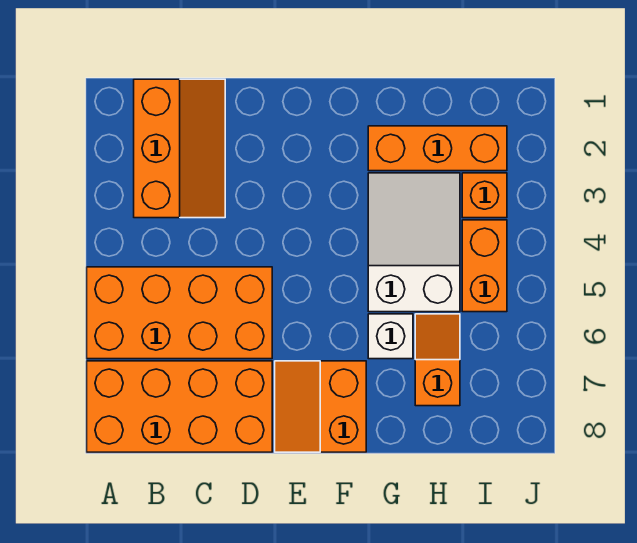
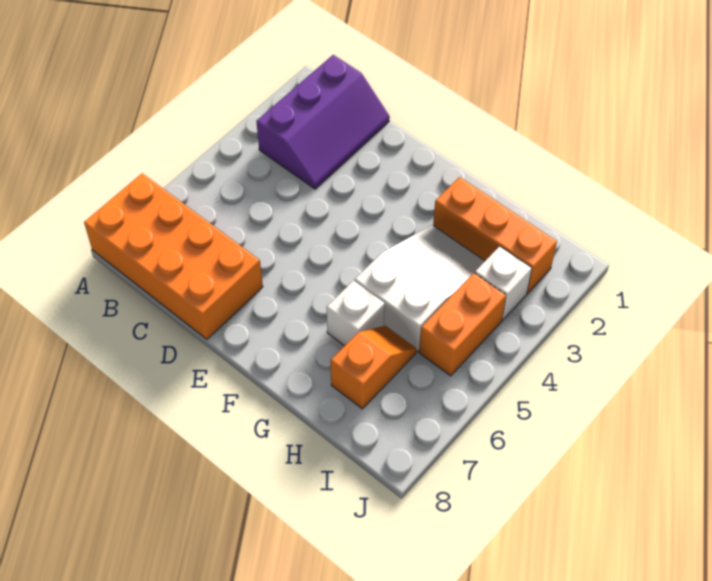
orange 2x4 brick [87,267,272,359] -> none
orange 2x3 slope [134,79,225,218] -> purple 2x3 slope [256,55,390,189]
orange 2x2 slope [275,361,366,452] -> none
orange 1x1 brick [462,173,507,218] -> white 1x1 brick [475,246,532,320]

